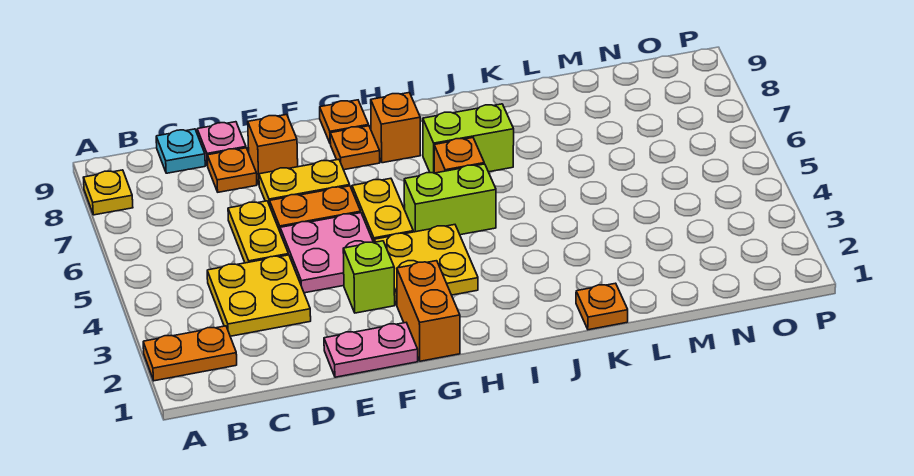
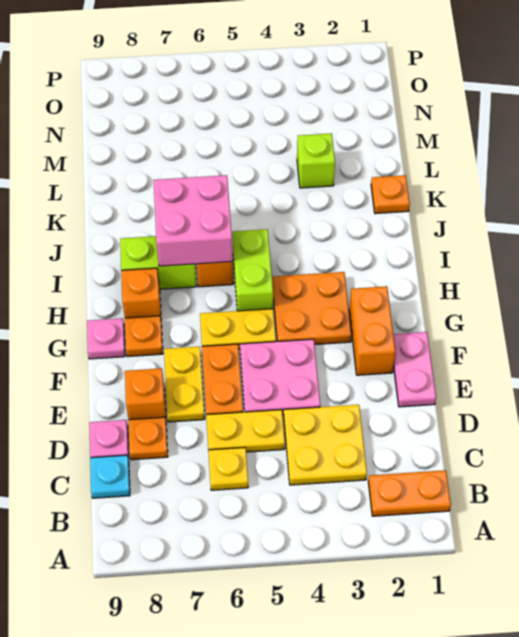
orange 1x2 plate [143,326,237,381] -> orange 1x2 plate turned to [368,470,451,516]
yellow 1x1 plate [83,170,133,215] -> yellow 1x1 plate moved to [208,447,248,490]
lime 1x1 brick [343,241,395,313] -> lime 1x1 brick moved to [297,133,335,188]
orange 1x2 brick [397,261,460,361] -> orange 1x2 brick turned to [349,286,395,375]
yellow 2x2 plate [374,225,478,305] -> orange 2x2 plate [272,272,352,345]
orange 1x1 plate [320,100,369,144] -> pink 1x1 plate [87,318,125,359]
none -> pink 2x2 brick [153,175,233,266]
lime 1x2 brick [423,104,514,173] -> lime 1x2 brick turned to [120,236,197,289]

